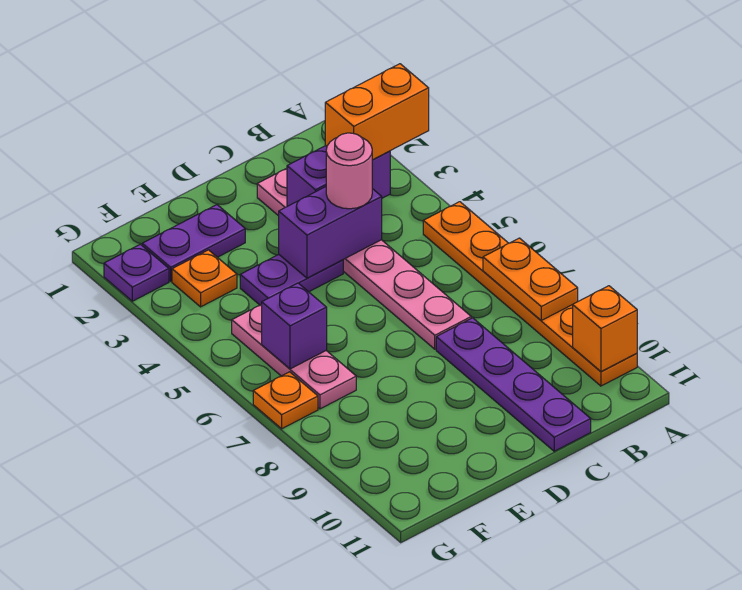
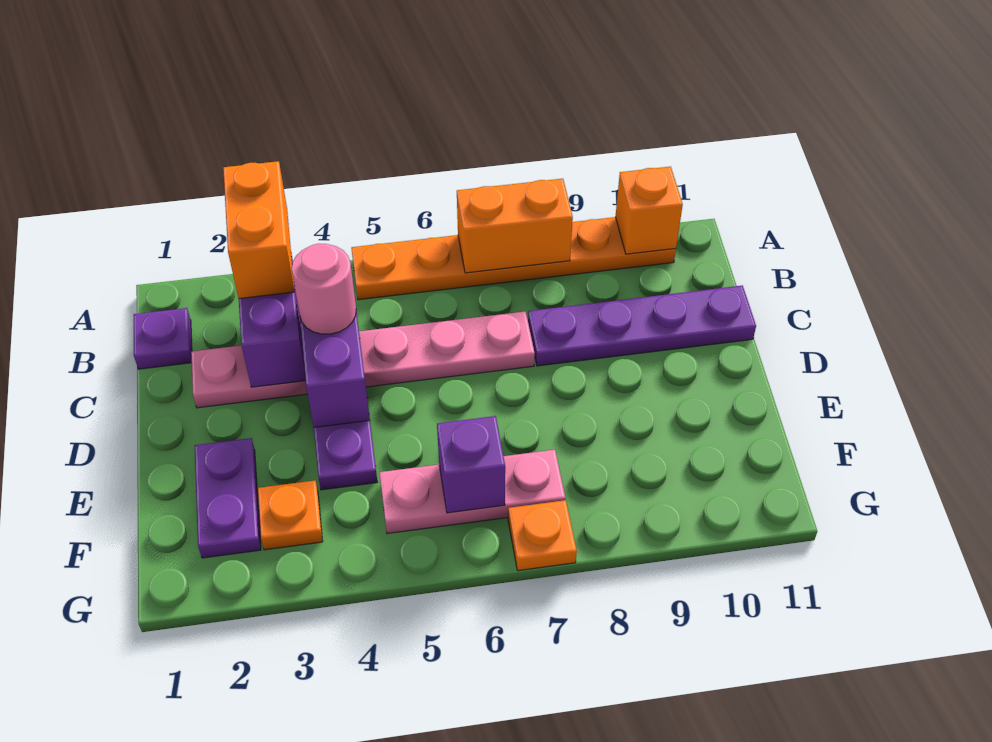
orange 1x2 plate [483,238,578,320] -> orange 1x2 brick [457,179,573,273]
purple 1x1 plate [104,244,169,301] -> purple 1x1 plate moved to [134,308,192,369]

